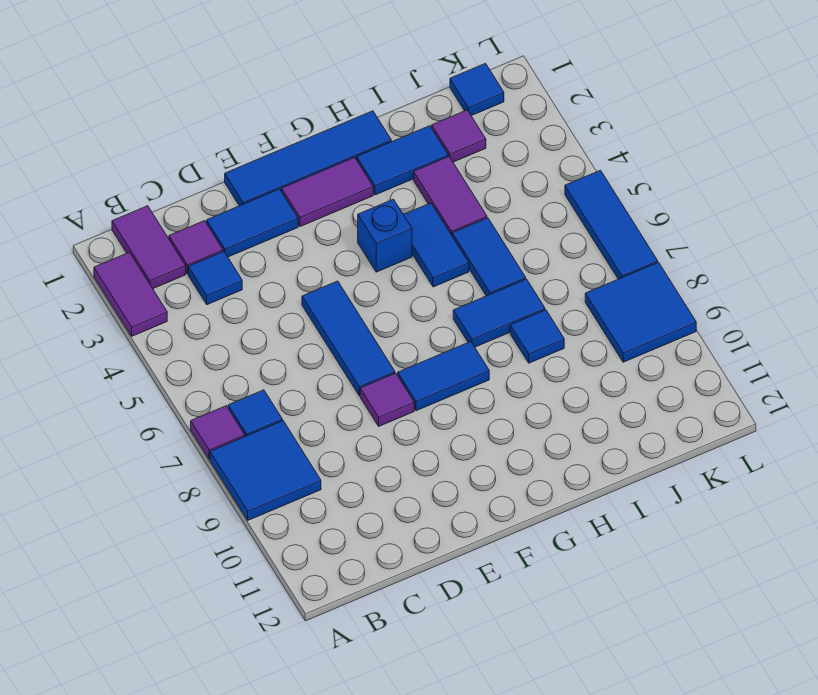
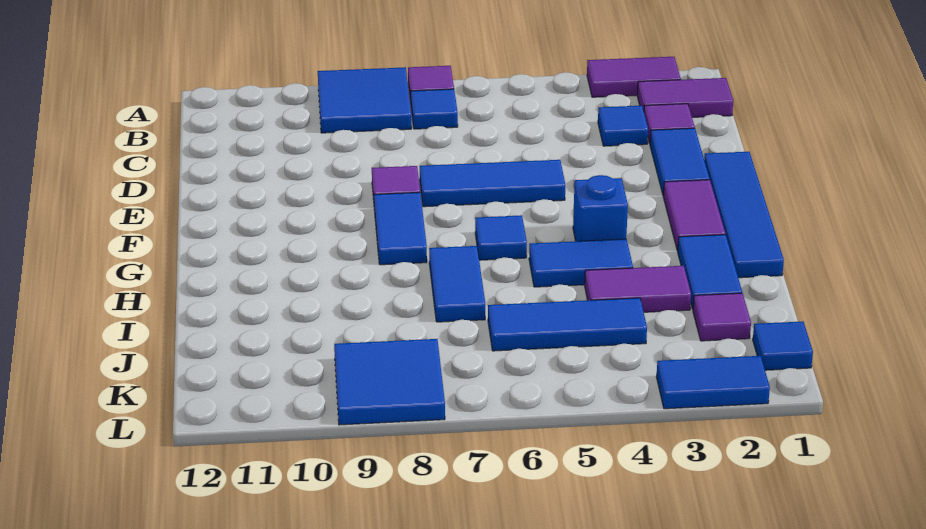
blue 1x2 tile [452,218,526,296] -> blue 1x2 tile moved to [657,356,770,409]
blue 1x1 tile [510,310,564,363] -> blue 1x1 tile moved to [475,215,527,260]
blue 1x3 tile [565,170,658,279] -> blue 1x3 tile moved to [488,298,647,351]

